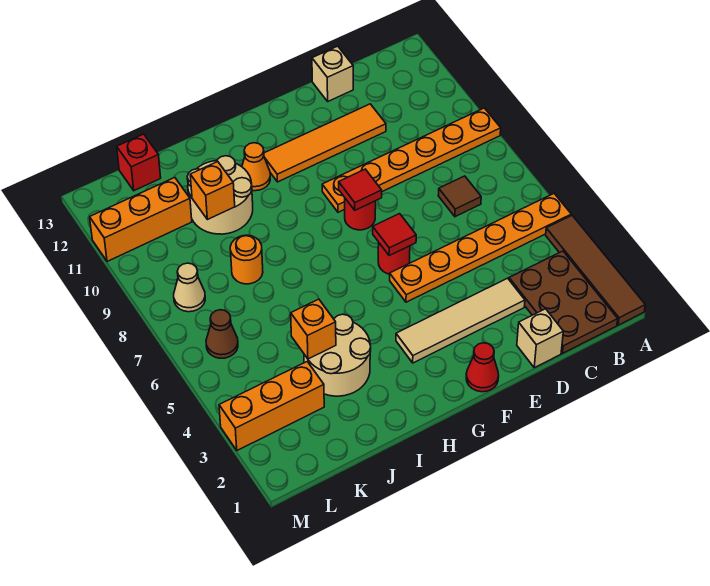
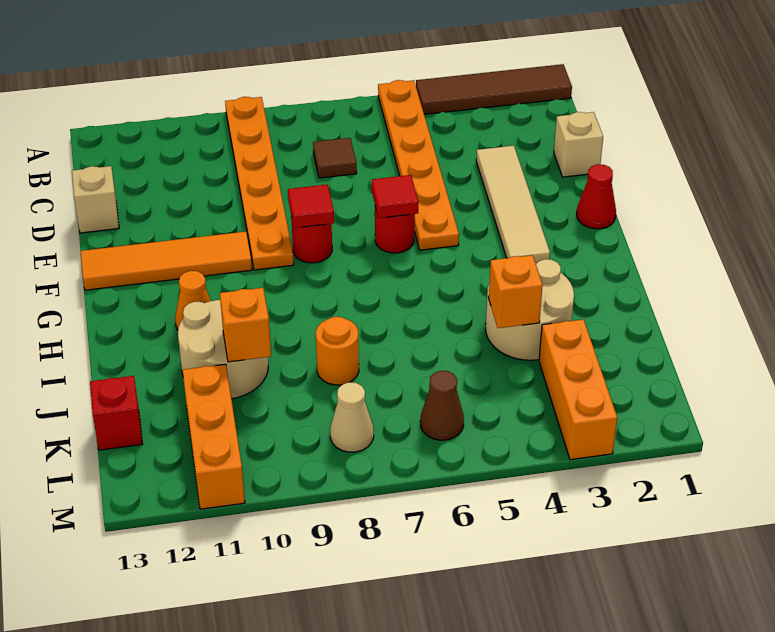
brown 2x3 plate [509,251,618,353] -> none
orange 1x4 tile [264,104,386,182] -> orange 1x4 tile turned to [81,232,252,290]

